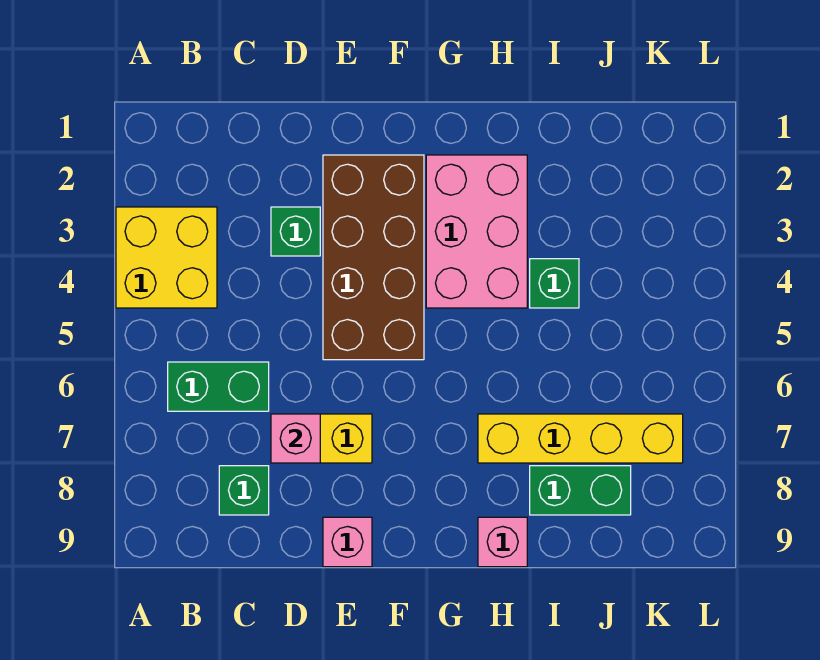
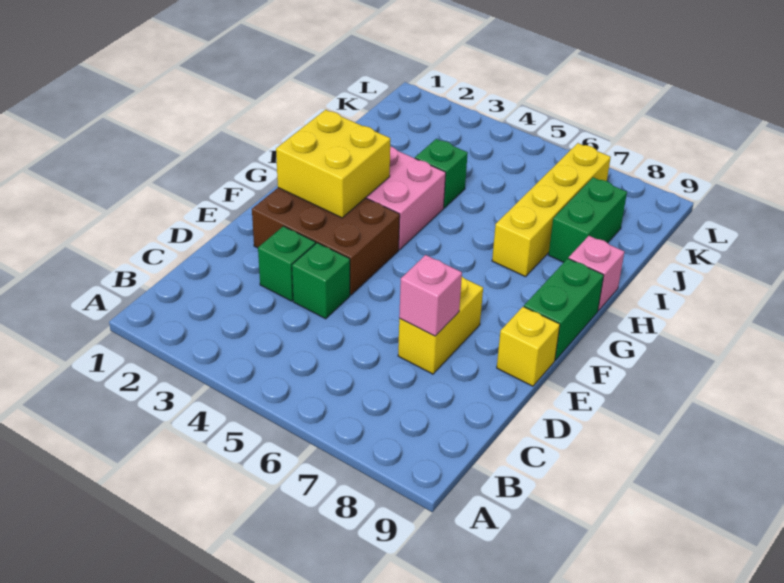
yellow 2x2 brick [116,207,217,308] -> yellow 2x2 brick moved to [276,110,390,218]
green 1x2 brick [168,362,269,411] -> green 1x2 brick moved to [524,258,604,360]
green 1x1 brick [219,466,269,515] -> green 1x1 brick moved to [292,243,350,319]
brown 2x4 brick [323,155,424,360] -> brown 2x3 brick [252,188,400,295]
pink 1x1 brick [323,517,372,567] -> yellow 1x1 brick [497,307,560,386]

